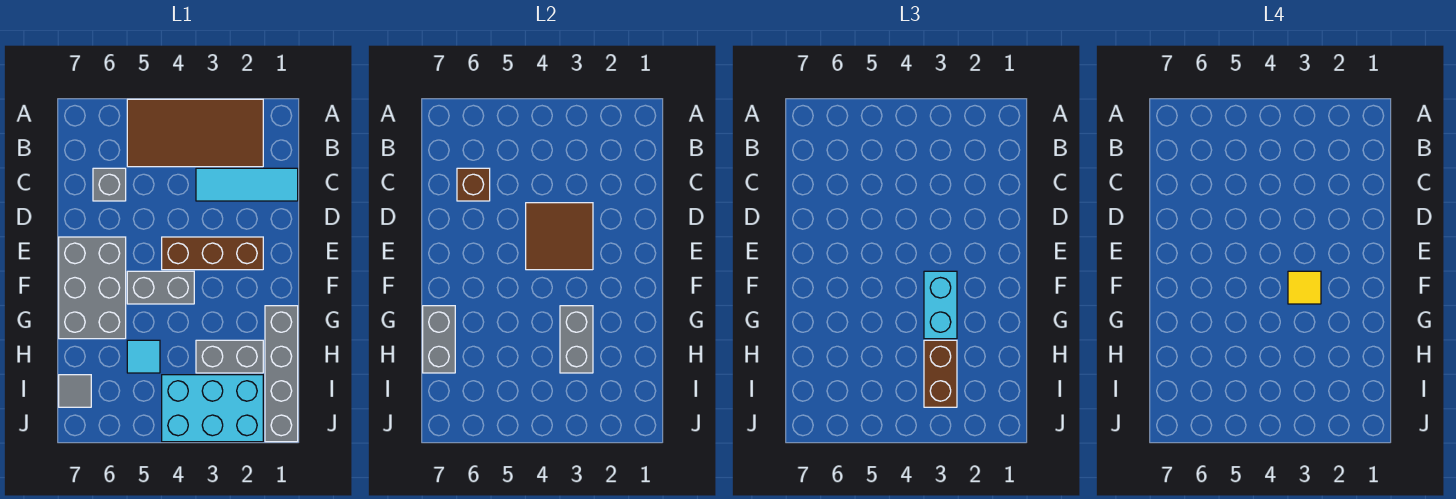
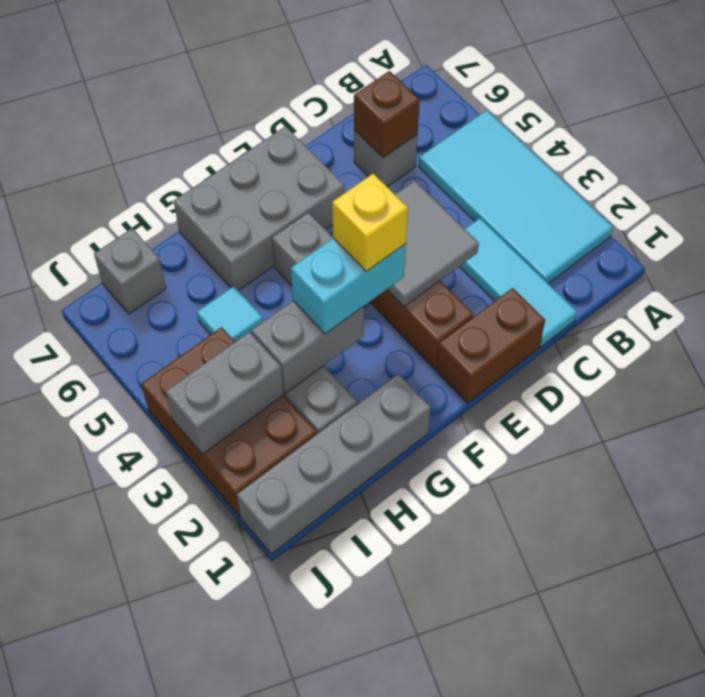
brown 2x4 tile [127,99,263,167] -> cyan 2x4 tile [419,110,613,283]
brown 2x2 tile [526,203,593,270] -> grey 2x2 tile [387,181,479,307]
yellow 1x1 tile [1288,271,1321,304] -> yellow 1x1 brick [332,174,408,272]
grey 1x2 brick [423,306,455,373] -> grey 1x2 brick moved to [166,332,284,454]
brown 1x2 brick [924,340,957,407] -> brown 1x2 brick moved to [436,288,545,403]
cyan 2x3 brick [162,375,263,442] -> brown 2x3 brick [142,327,317,516]
grey 1x1 tile [59,375,91,407] -> grey 1x1 brick [94,228,166,314]

